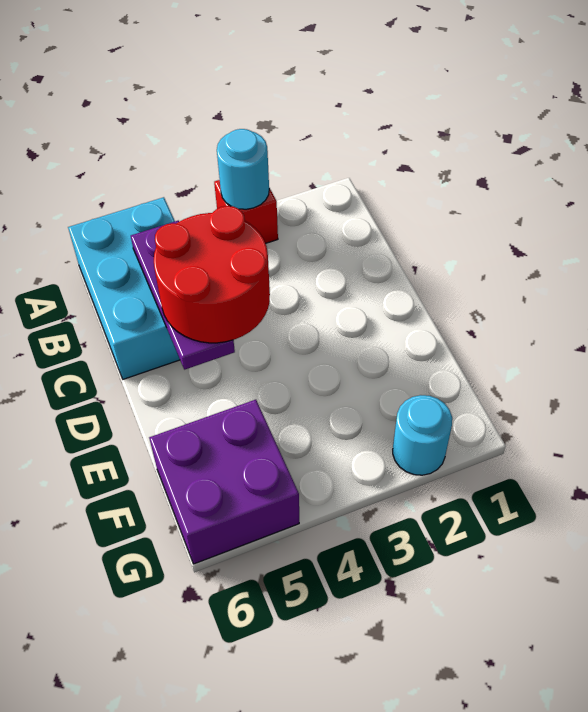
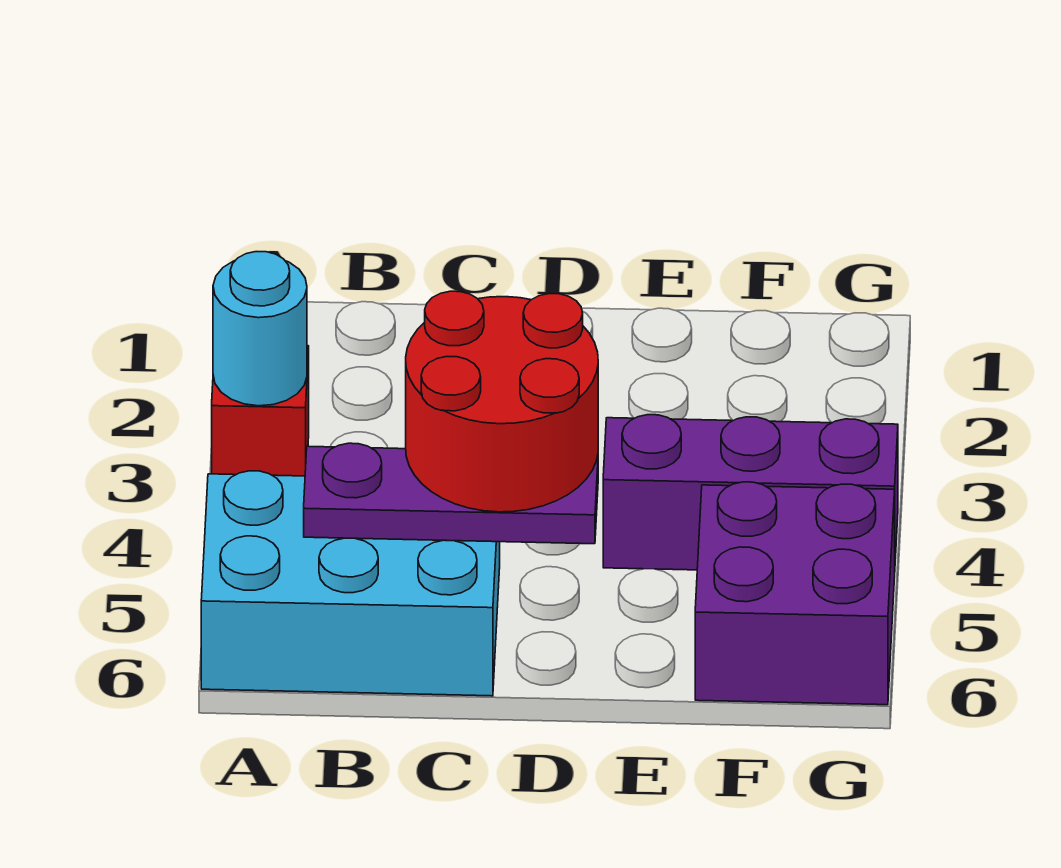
none -> purple 1x3 brick [603,415,898,570]
cyan 1x1 round brick [393,395,452,475] -> none

